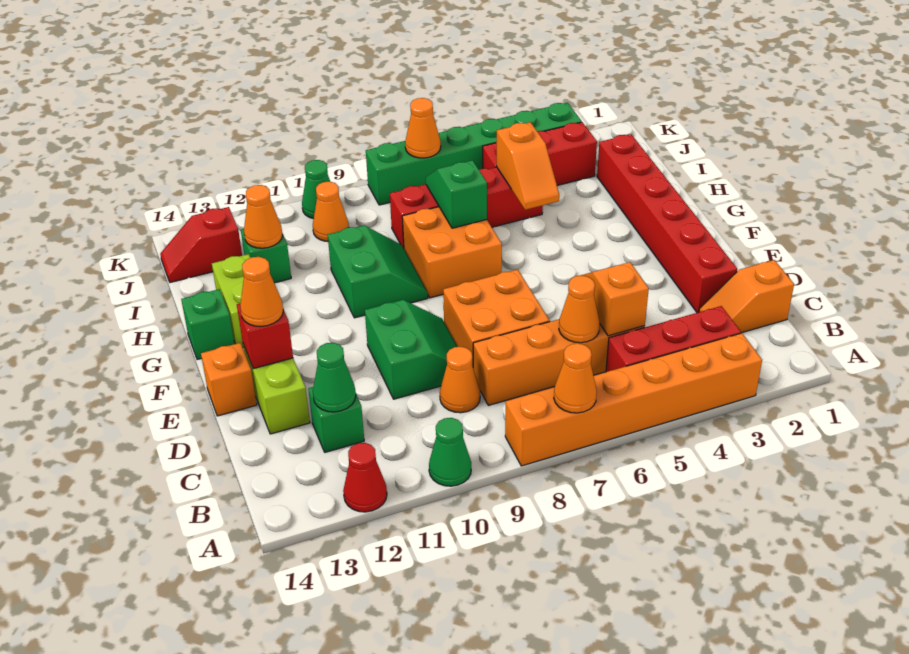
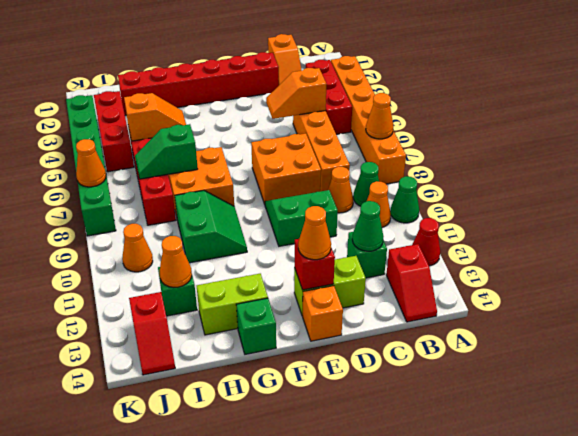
none -> red 1x2 slope [386,244,437,322]
orange 1x1 cone [559,276,600,343] -> orange 1x1 cone moved to [367,181,391,227]
green 2x2 slope [328,226,428,318] -> green 2x2 slope turned to [175,191,247,263]
green 1x1 cone [302,160,330,219] -> green 1x1 cone moved to [353,162,379,206]

